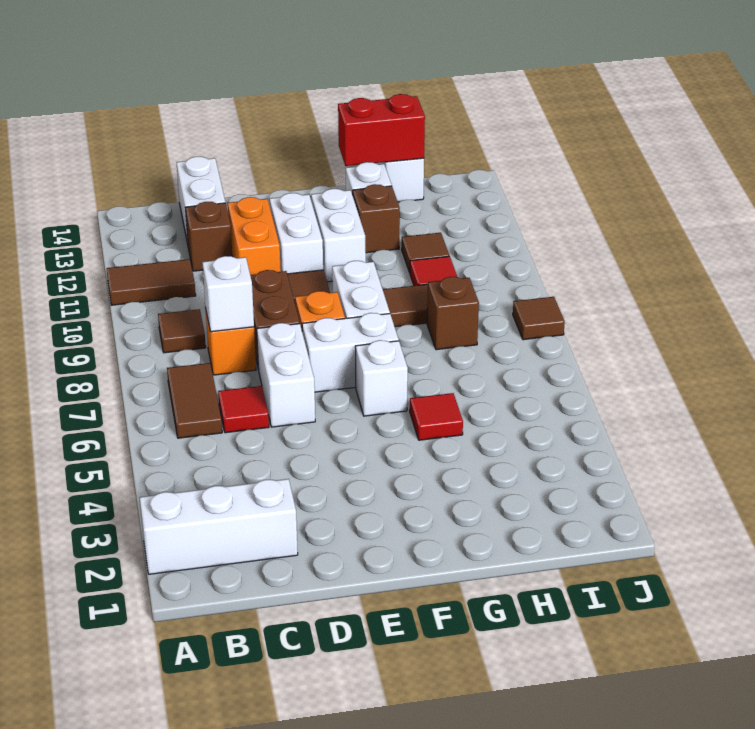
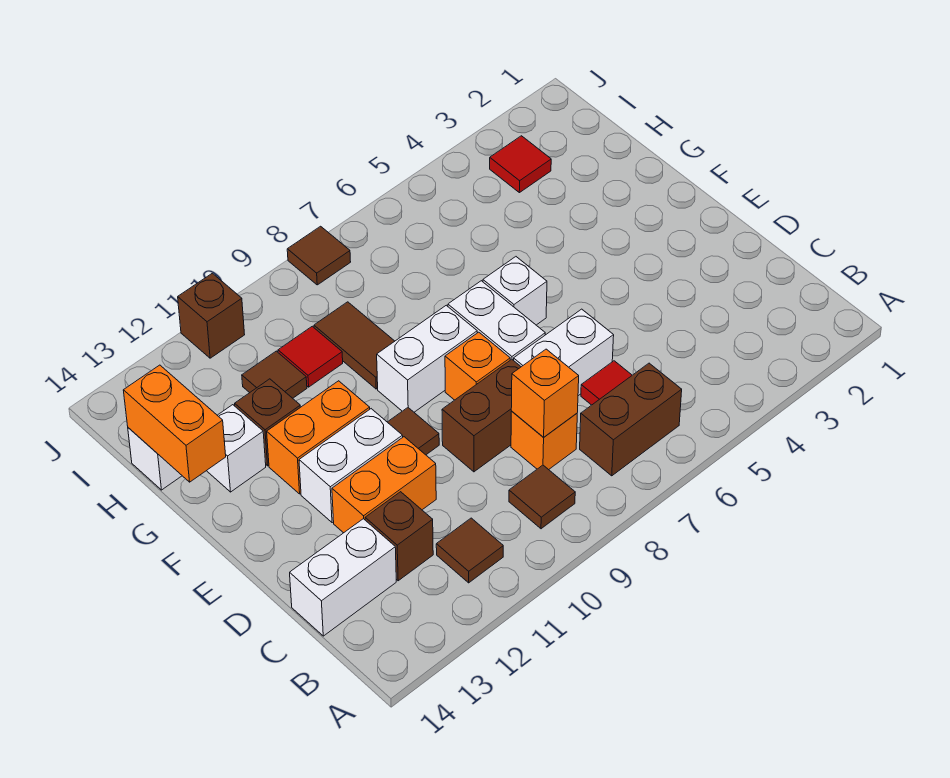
white 1x3 brick [140,479,298,574] -> none
brown 1x2 tile [107,259,196,305] -> brown 1x1 tile [436,518,503,583]
brown 1x2 tile [167,363,222,438] -> brown 1x2 brick [580,363,682,476]
white 1x1 brick [202,256,254,332] -> orange 1x1 brick [511,349,579,437]
white 1x2 brick [311,189,366,282] -> orange 1x2 brick [267,381,370,494]
red 1x1 tile [410,393,463,440] -> red 1x1 tile moved to [490,136,551,193]
red 1x2 brick [338,94,425,166] -> orange 1x2 brick [123,365,226,482]
brown 1x1 brick [427,277,479,350] -> brown 1x1 brick moved to [178,273,245,358]

